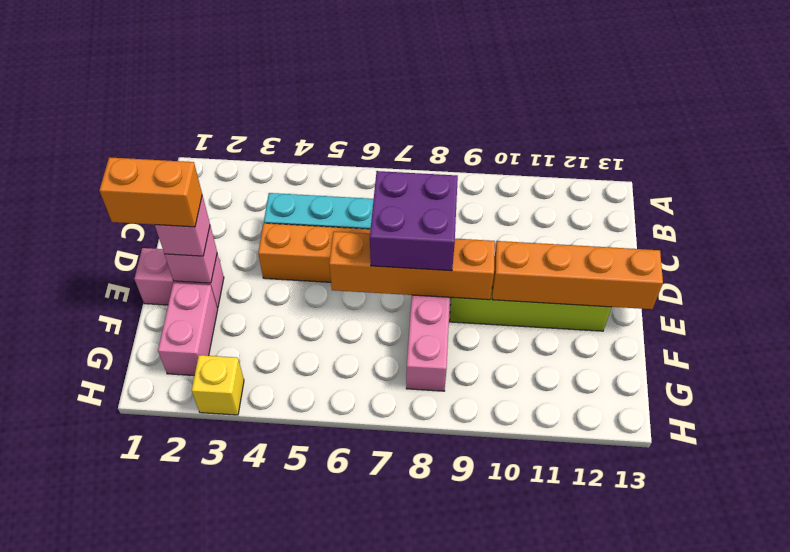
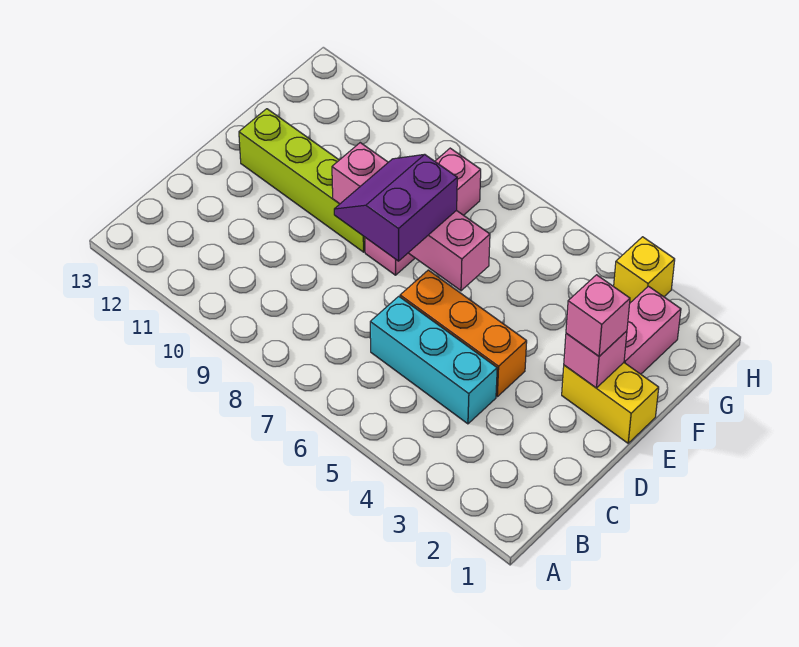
purple 2x2 brick [370,171,458,271] -> purple 2x2 slope [334,154,457,261]
pink 1x2 brick [134,248,224,308] -> yellow 1x2 brick [562,363,659,443]
orange 1x2 brick [99,157,202,227] -> none
orange 1x4 brick [329,232,495,300] -> pink 1x4 brick [332,143,490,291]
orange 1x4 brick [492,241,663,309] -> none

